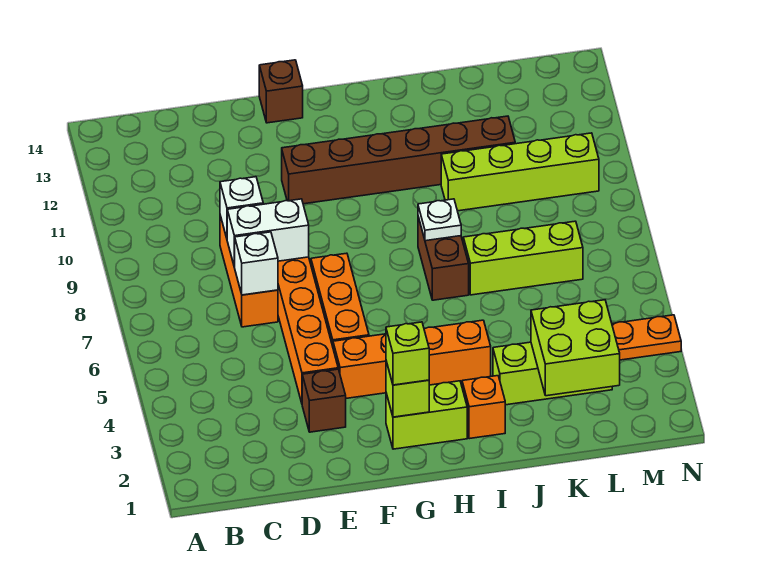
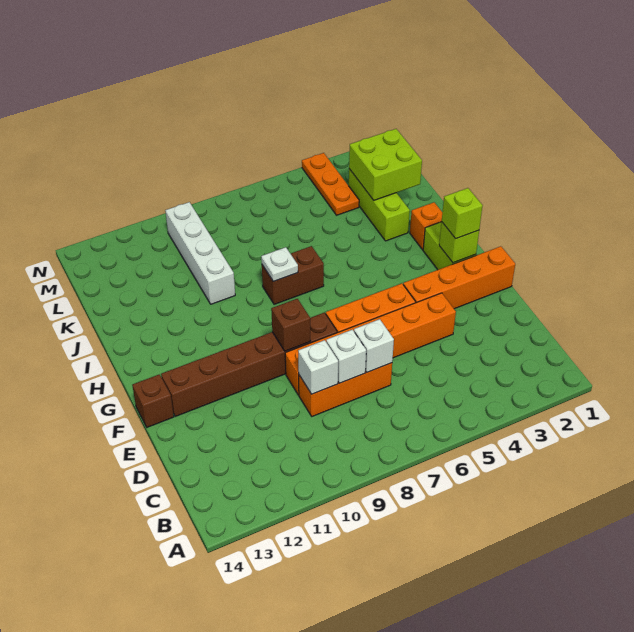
white 1x2 brick [227,199,309,267] -> white 1x1 brick [326,330,366,383]
brown 1x1 brick [302,369,346,432] -> brown 1x1 brick moved to [271,299,311,351]
orange 1x4 brick [333,320,491,398] -> orange 1x4 brick turned to [403,246,515,309]
brown 1x6 brick [282,116,515,204] -> brown 1x6 brick turned to [161,312,337,417]
lime 1x3 brick [463,221,583,295] -> none
lime 1x4 brick [441,133,599,211] -> white 1x4 brick [165,202,235,304]

